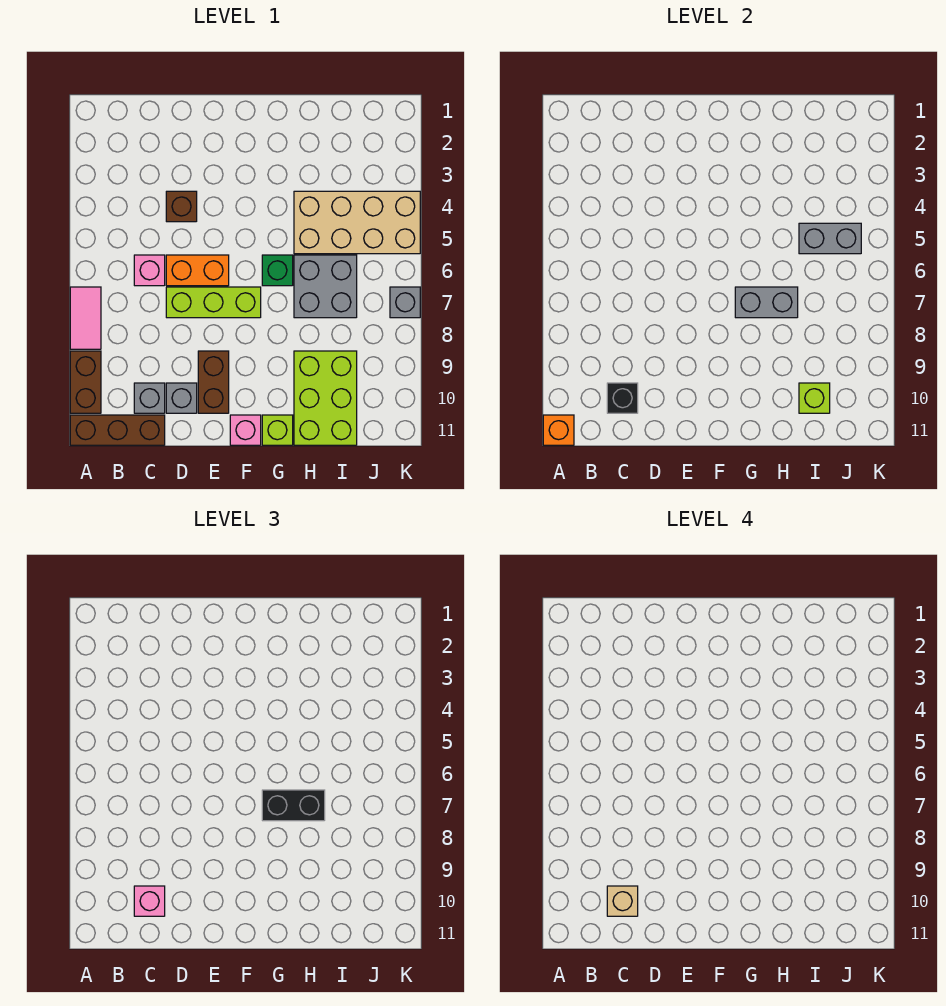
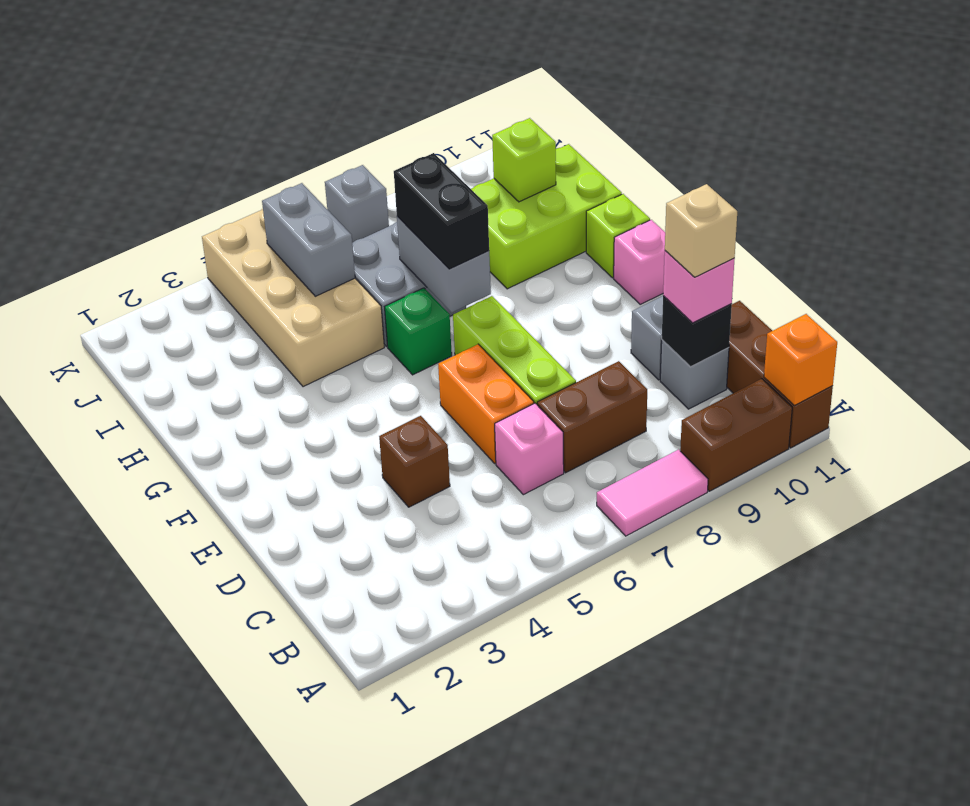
brown 1x2 brick [198,351,229,413] -> brown 1x2 brick moved to [537,361,647,473]

